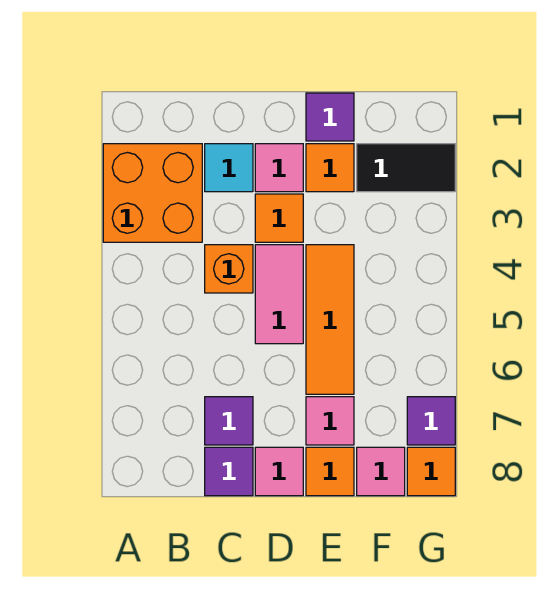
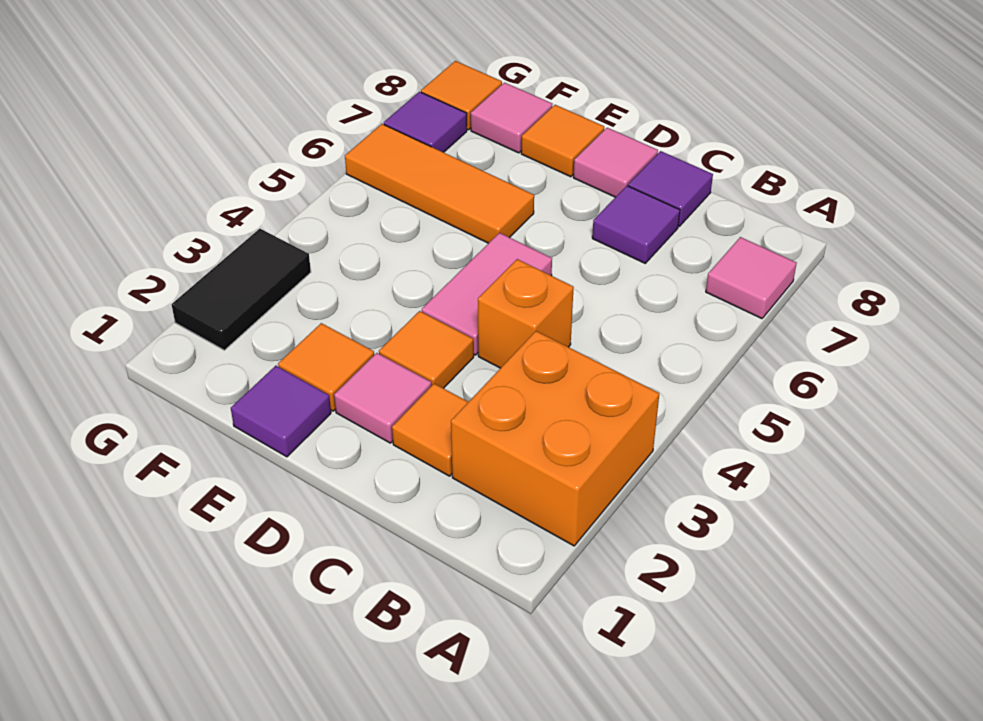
cyan 1x1 tile [205,144,253,192] -> orange 1x1 tile [392,384,468,476]
orange 1x3 tile [306,245,354,394] -> orange 1x3 tile turned to [345,124,534,243]
pink 1x1 tile [306,397,354,445] -> pink 1x1 tile moved to [706,237,797,319]
black 1x2 tile [357,144,455,192] -> black 1x2 tile turned to [172,229,311,350]

